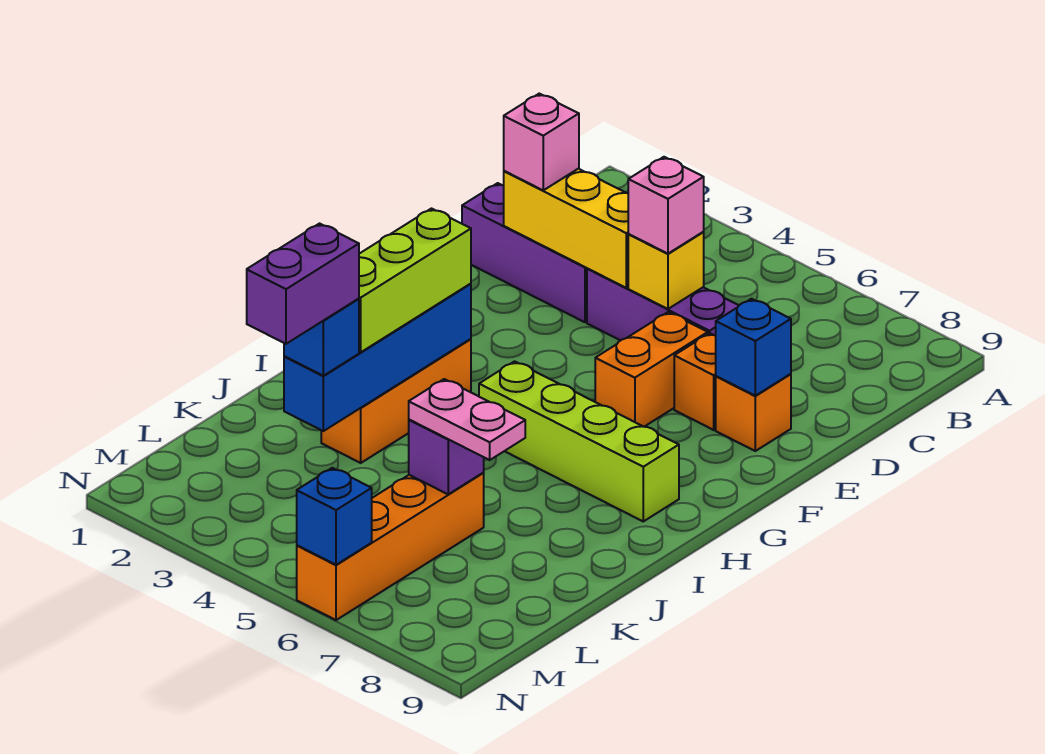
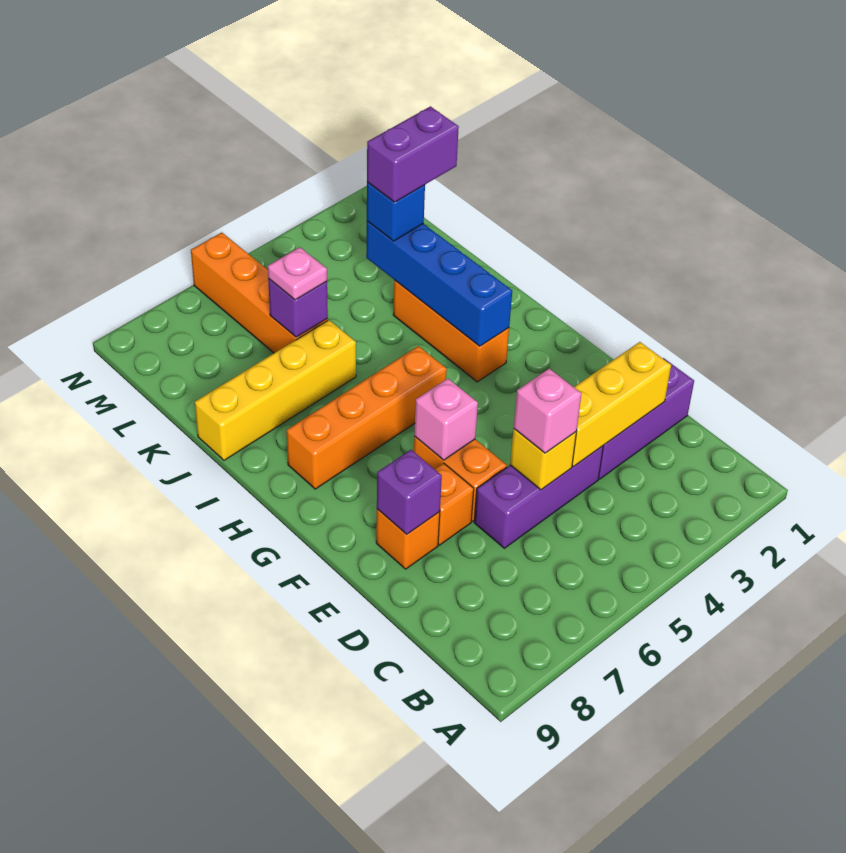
pink 1x1 brick [504,94,579,190] -> pink 1x1 brick moved to [414,378,478,460]
blue 1x1 brick [716,299,791,396] -> purple 1x1 brick [377,450,442,534]
lime 1x3 brick [359,209,471,352] -> none
lime 1x4 brick [479,361,679,521] -> orange 1x4 brick [287,346,447,489]
none -> yellow 1x4 brick [195,320,356,460]
purple 1x2 brick [247,224,359,344] -> purple 1x2 brick turned to [367,106,459,202]
pink 1x2 plate [409,379,525,460] -> pink 1x1 plate [268,247,327,300]
blue 1x1 brick [297,468,372,565] -> none

